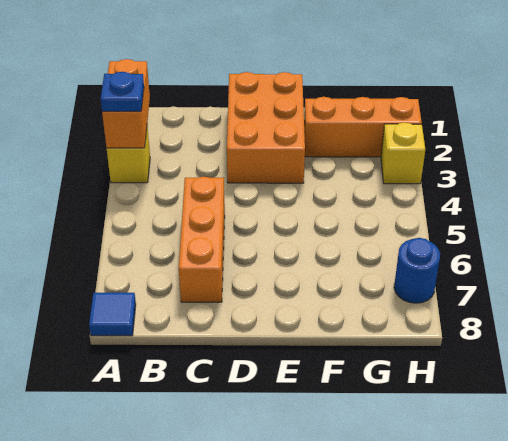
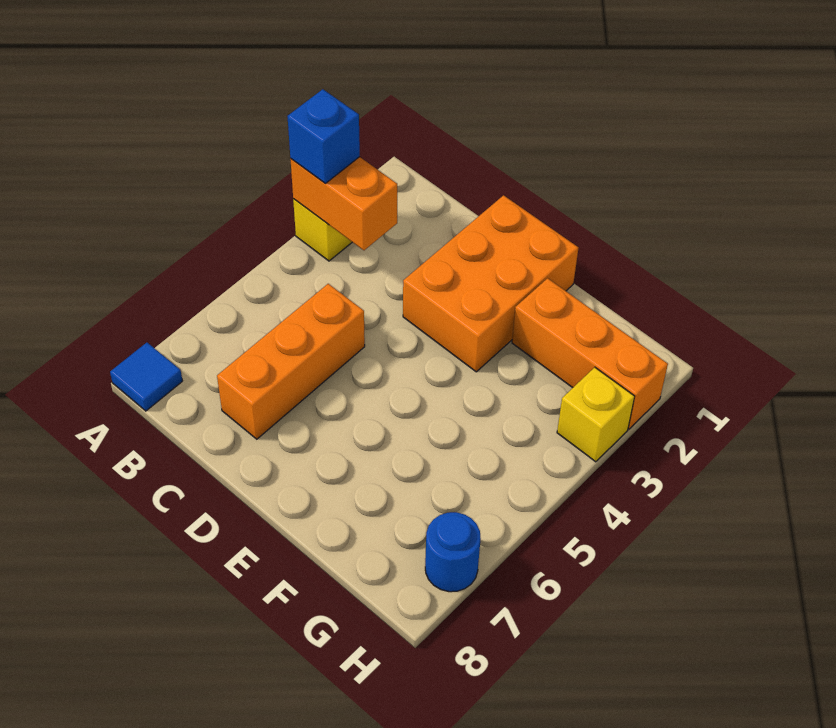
orange 1x2 brick [102,59,150,148] -> orange 1x2 brick turned to [290,157,397,250]
blue 1x1 plate [101,72,144,111] -> blue 1x1 brick [287,89,360,183]

